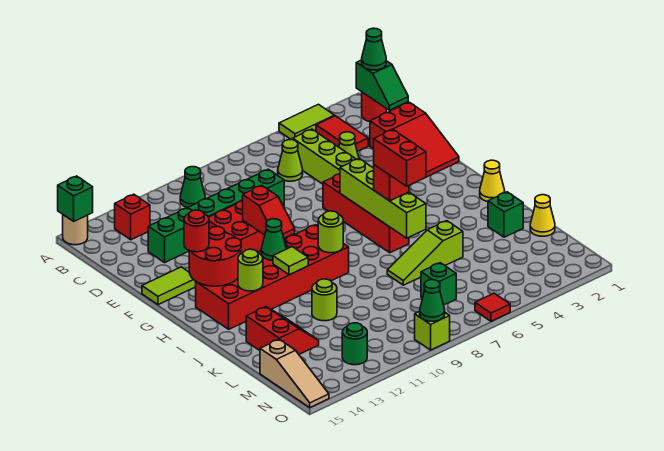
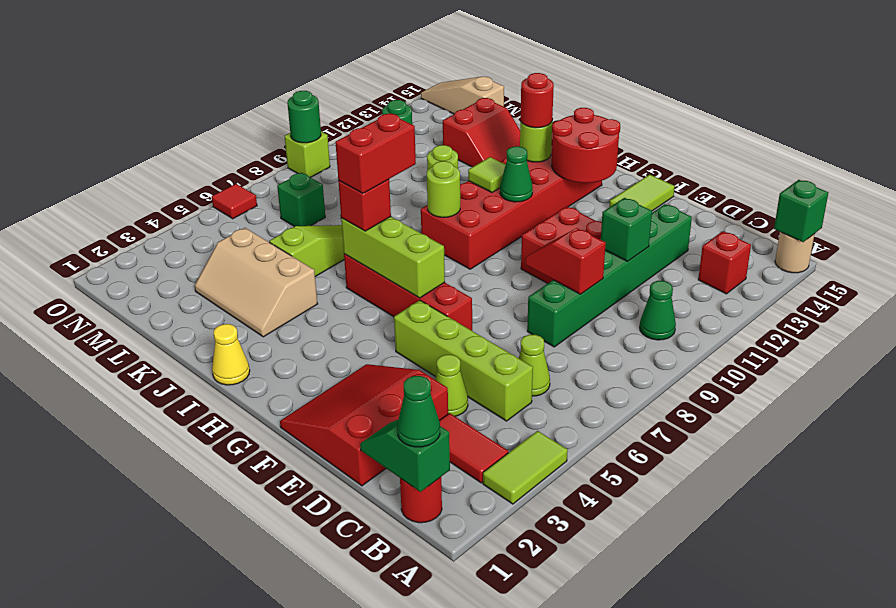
red 2x3 slope [370,102,459,177] -> red 3x3 slope [280,364,448,486]
red 1x2 slope [243,185,295,238] -> red 1x2 slope moved to [525,228,606,294]
lime 1x4 brick [340,159,426,238] -> lime 1x3 brick [341,217,445,298]
red 1x1 round brick [184,210,209,252] -> red 1x1 round brick moved to [521,73,554,128]
red 1x2 brick [374,130,426,186] -> red 1x2 brick turned to [335,114,416,193]
none -> tan 2x3 slope [195,228,317,337]
green 1x1 brick [488,192,523,237] -> green 1x1 brick moved to [601,198,652,261]
red 2x2 slope [246,307,319,354] -> red 2x2 slope turned to [443,98,520,167]
yellow 1x1 cone [530,195,555,236] -> none
green 1x1 cone [420,280,445,321] -> green 1x1 round brick [287,91,321,143]

